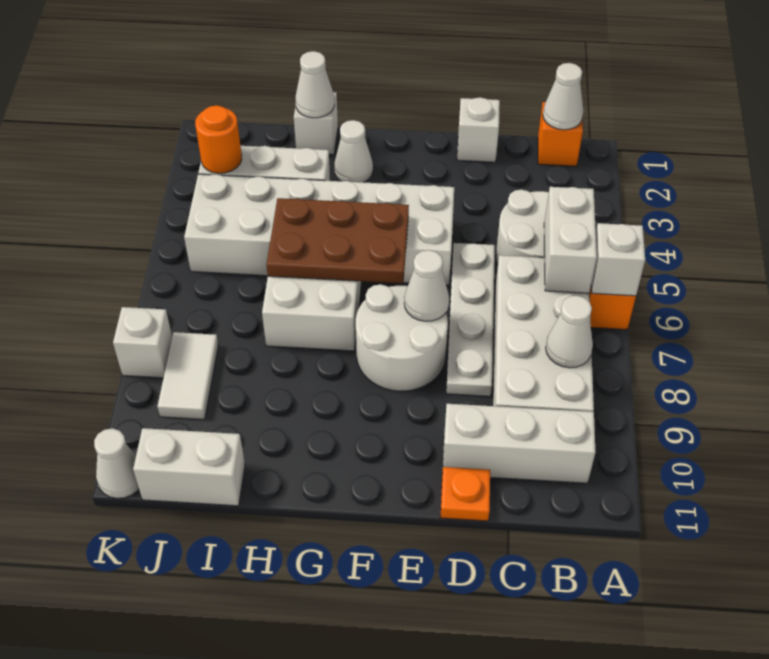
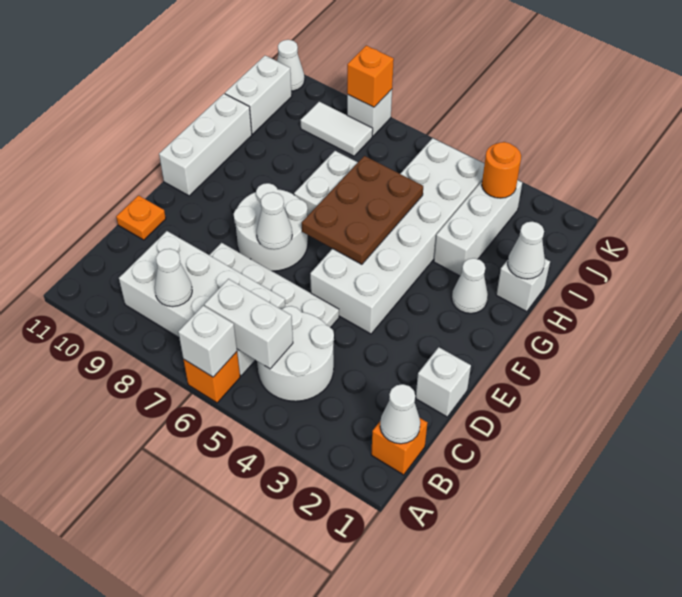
white 1x3 brick [443,404,595,483] -> white 1x3 brick moved to [159,94,252,196]
none -> orange 1x1 brick [347,45,394,107]

